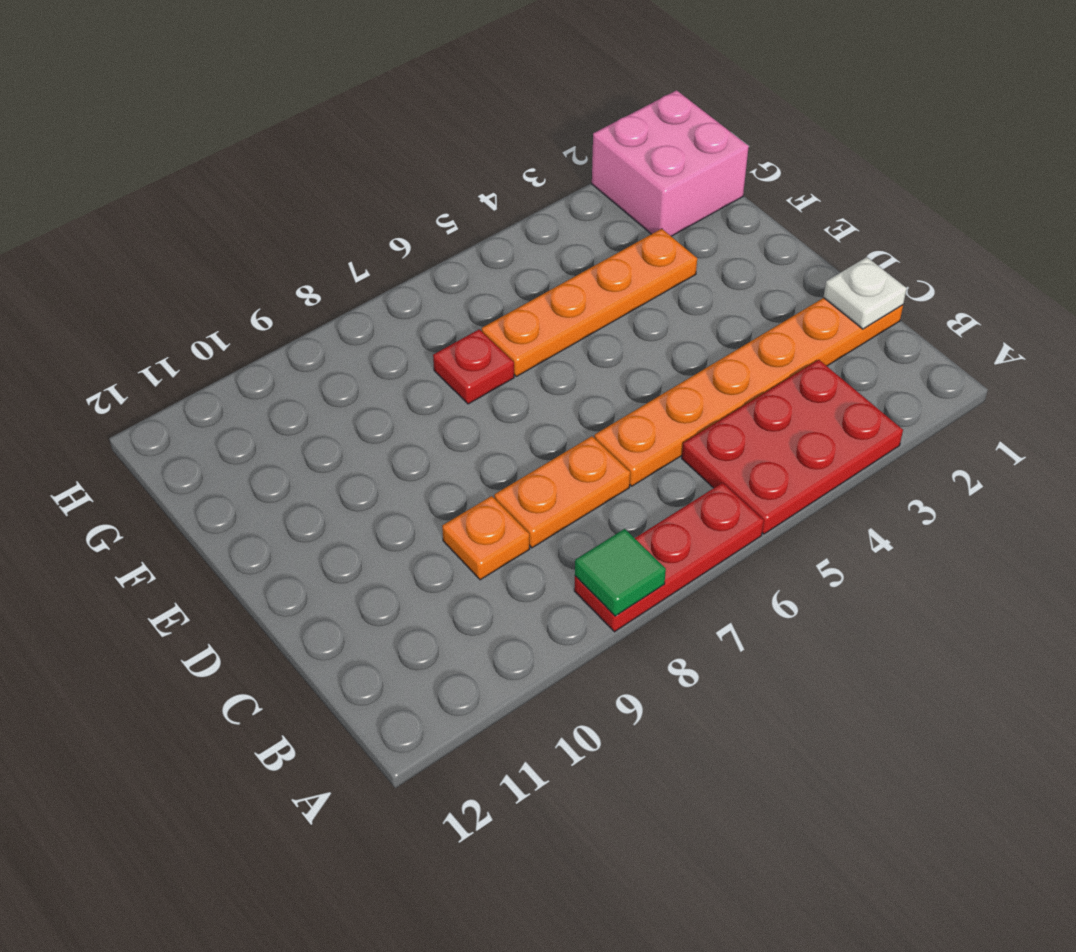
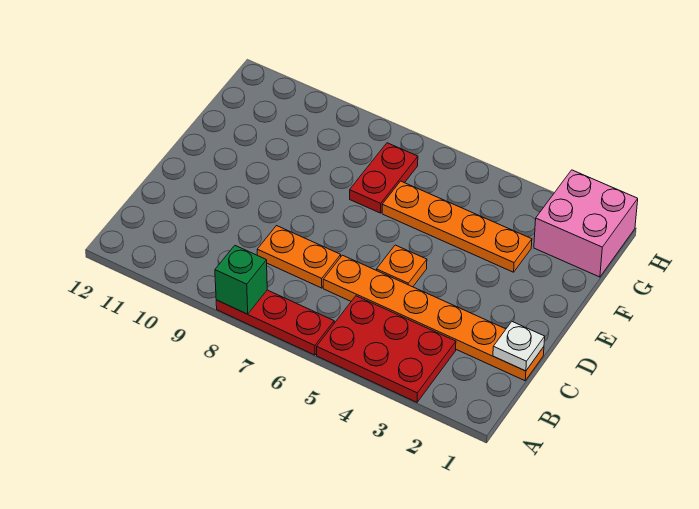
green 1x1 tile [575,529,666,616] -> green 1x1 brick [215,246,267,314]
orange 1x1 plate [442,496,530,580] -> orange 1x1 plate moved to [377,245,427,287]
red 1x1 plate [433,329,514,404] -> red 1x2 plate [350,143,418,213]

